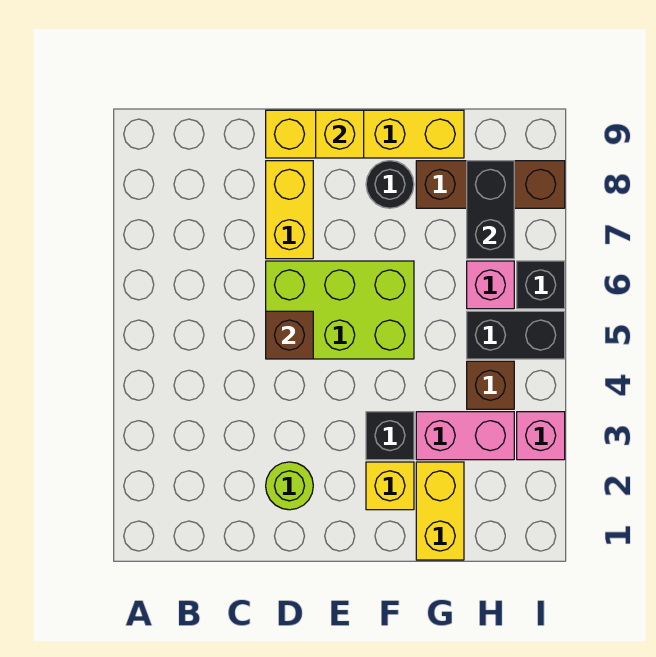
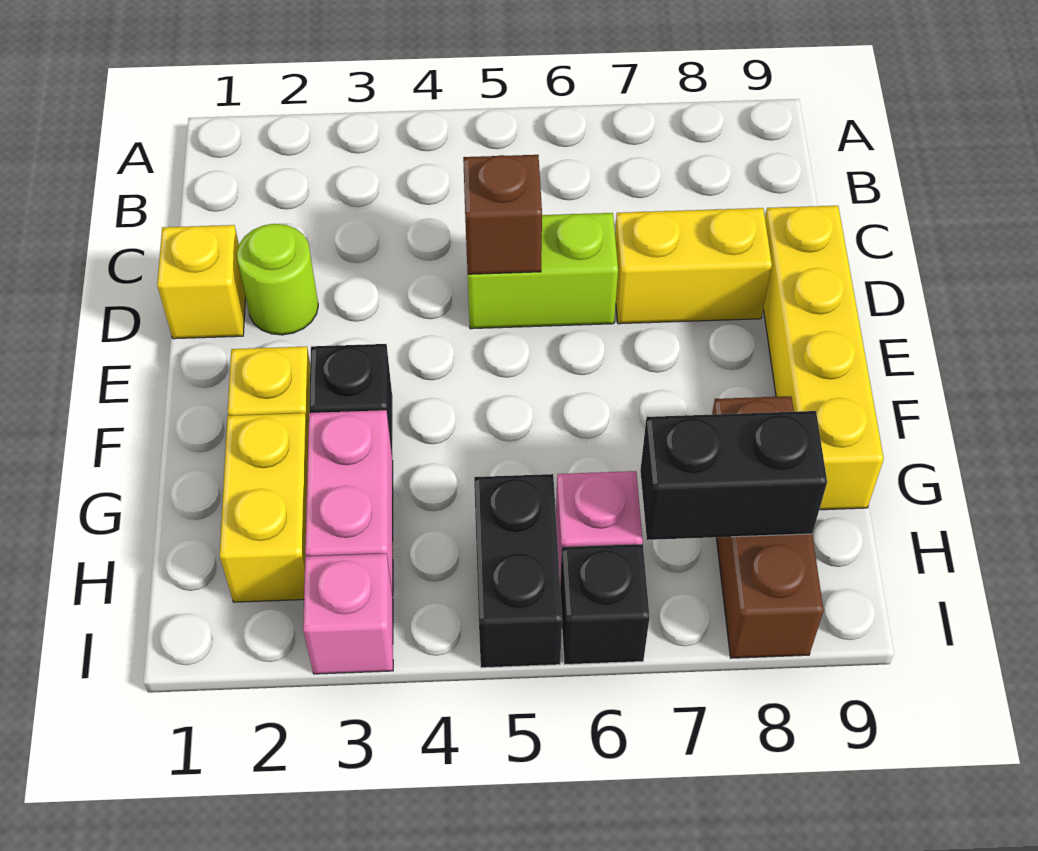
lime 2x3 brick [266,261,414,359] -> lime 1x2 brick [468,213,618,329]
yellow 1x1 brick [316,110,364,158] -> yellow 1x1 brick moved to [157,225,245,339]
black 1x1 round brick [366,161,414,208] -> none
yellow 1x2 brick [416,462,464,560] -> yellow 1x2 brick turned to [220,413,309,602]
brown 1x1 brick [467,361,514,409] -> none

